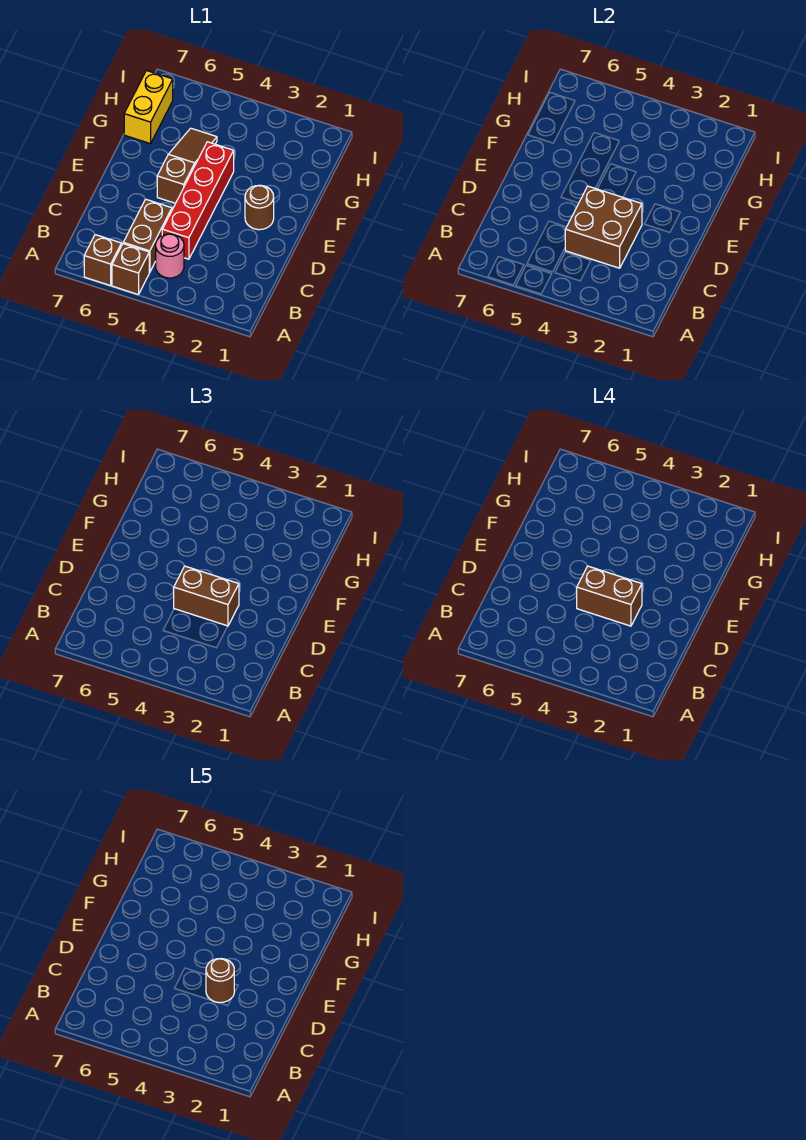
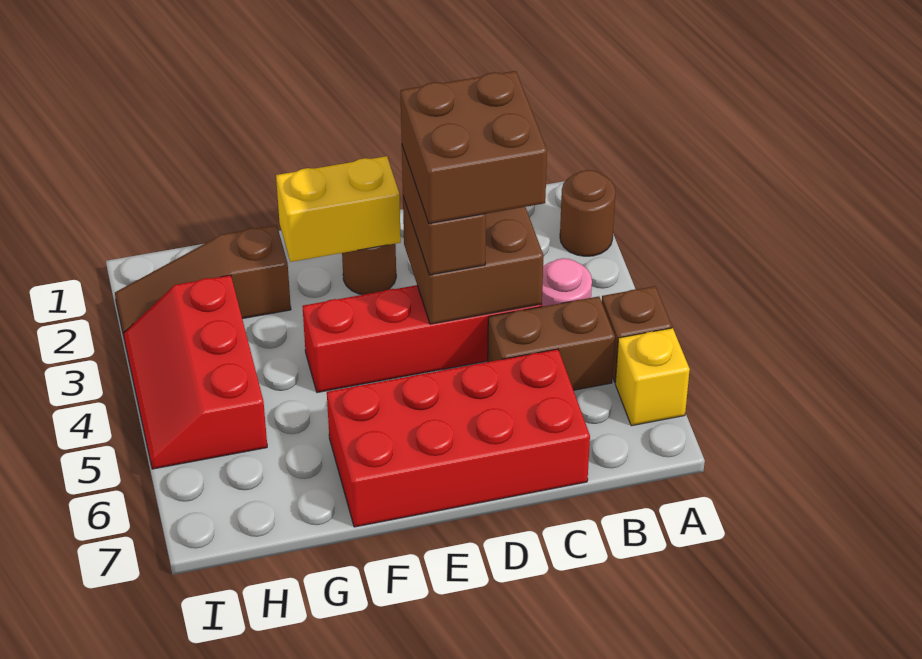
brown 1x1 brick [84,235,121,286] -> yellow 1x1 brick [615,328,690,426]
none -> red 2x4 brick [327,349,590,527]
brown 1x2 brick [577,566,642,626] -> brown 2x2 brick [400,71,547,224]
brown 1x1 round brick [206,959,234,1003] -> brown 1x1 round brick moved to [560,170,615,256]
brown 1x3 slope [157,128,217,203] -> brown 1x3 slope moved to [115,225,291,336]
yellow 1x2 brick [124,71,173,144] -> yellow 1x2 brick moved to [276,156,401,262]
none -> red 2x3 slope [124,275,267,469]

